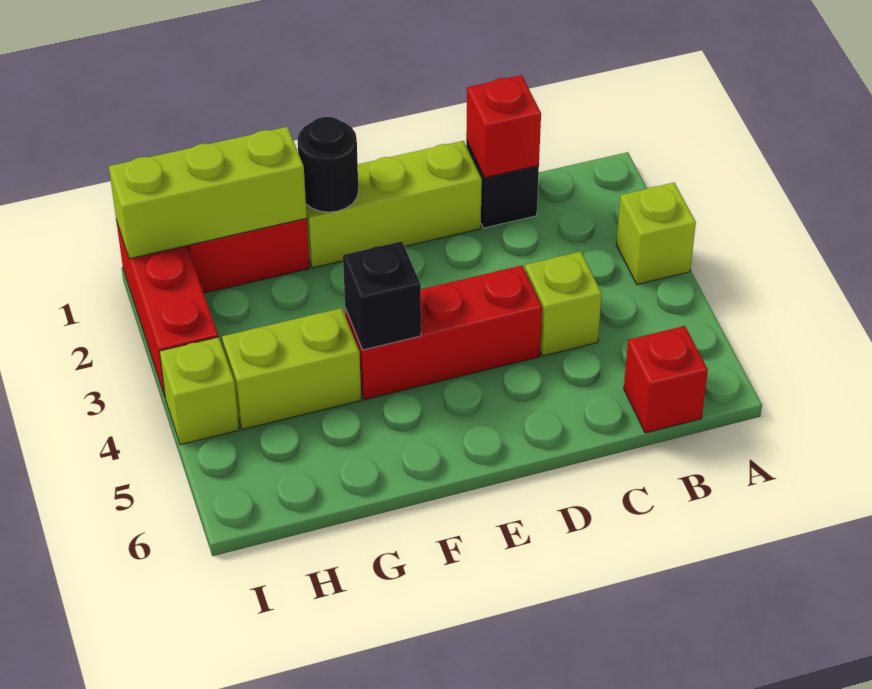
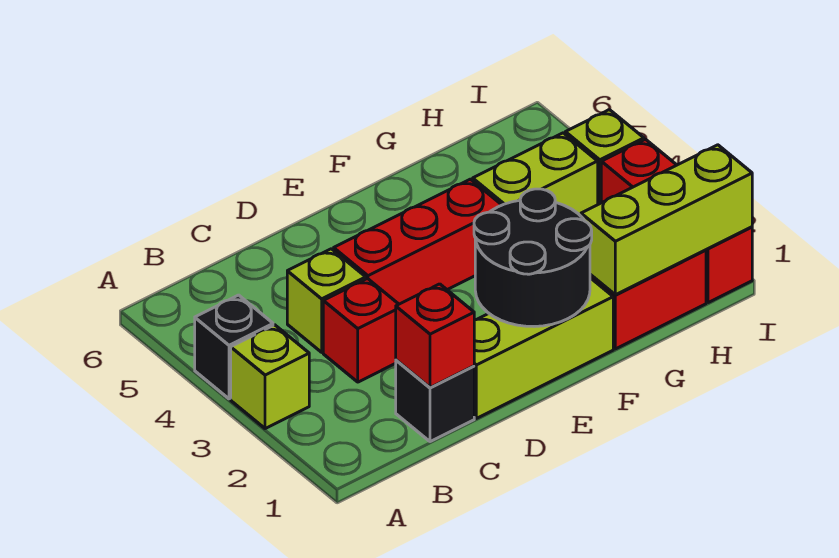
red 1x1 brick [624,326,708,433] -> red 1x1 brick moved to [323,279,399,382]
black 1x1 round brick [297,117,358,212] -> black 2x2 round brick [474,189,592,327]
black 1x1 brick [343,241,421,350] -> black 1x1 brick moved to [195,295,273,399]

